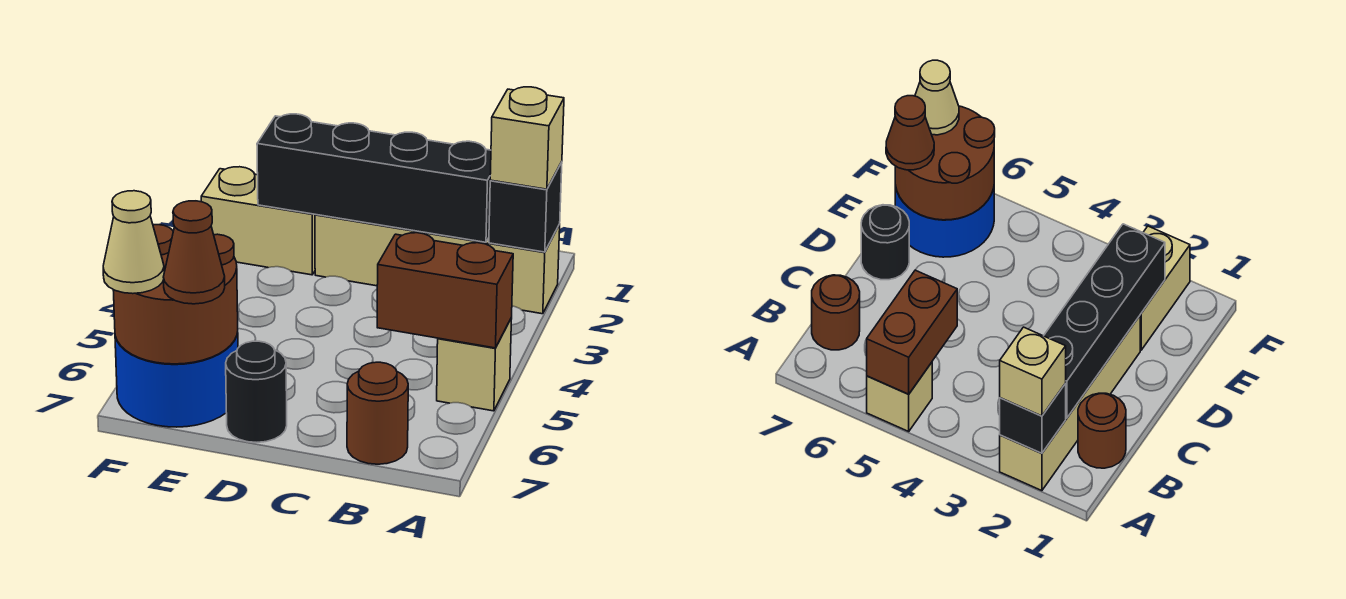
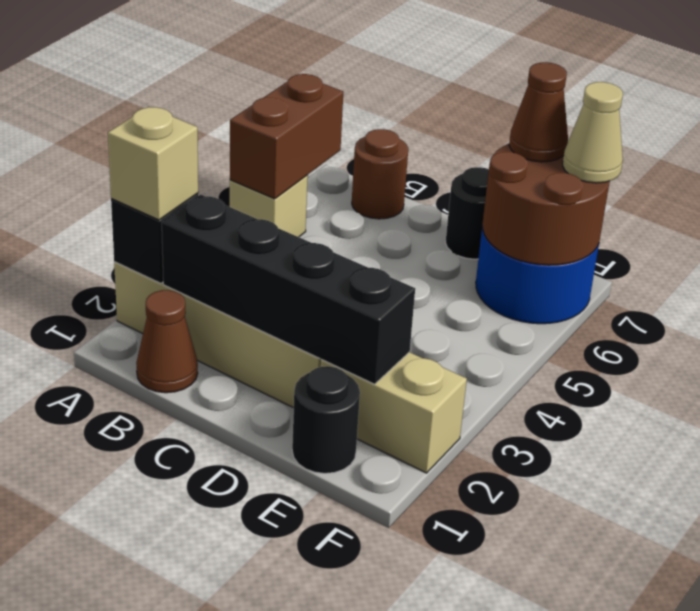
brown 1x2 brick [377,233,513,348] -> brown 1x2 brick turned to [230,74,343,199]
brown 1x1 round brick [1078,393,1126,468] -> brown 1x1 cone [136,290,198,393]
none -> black 1x1 round brick [292,366,360,473]

